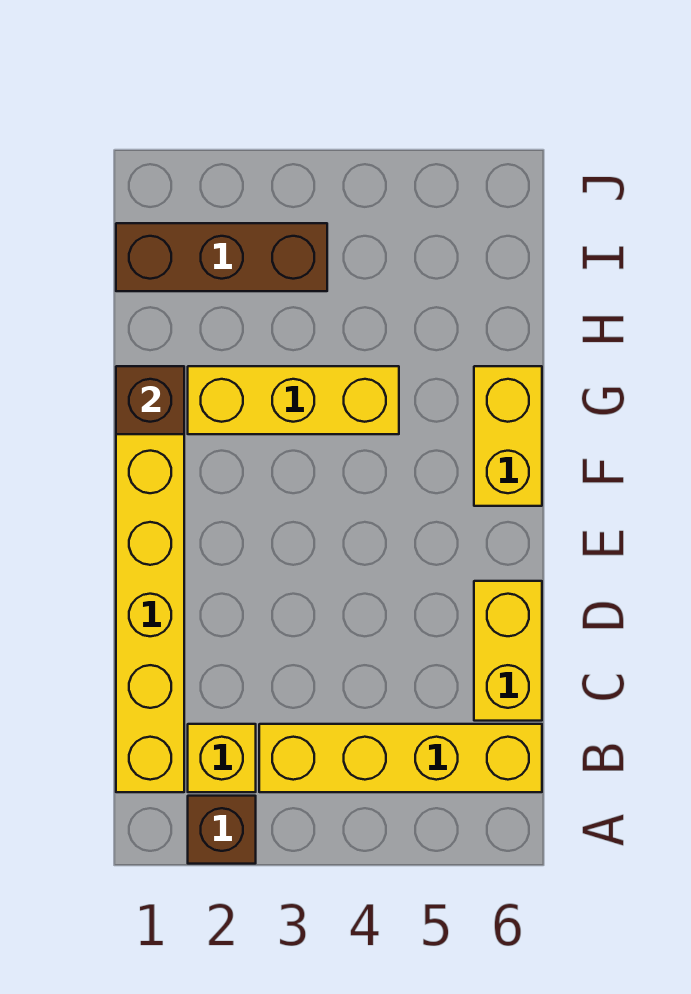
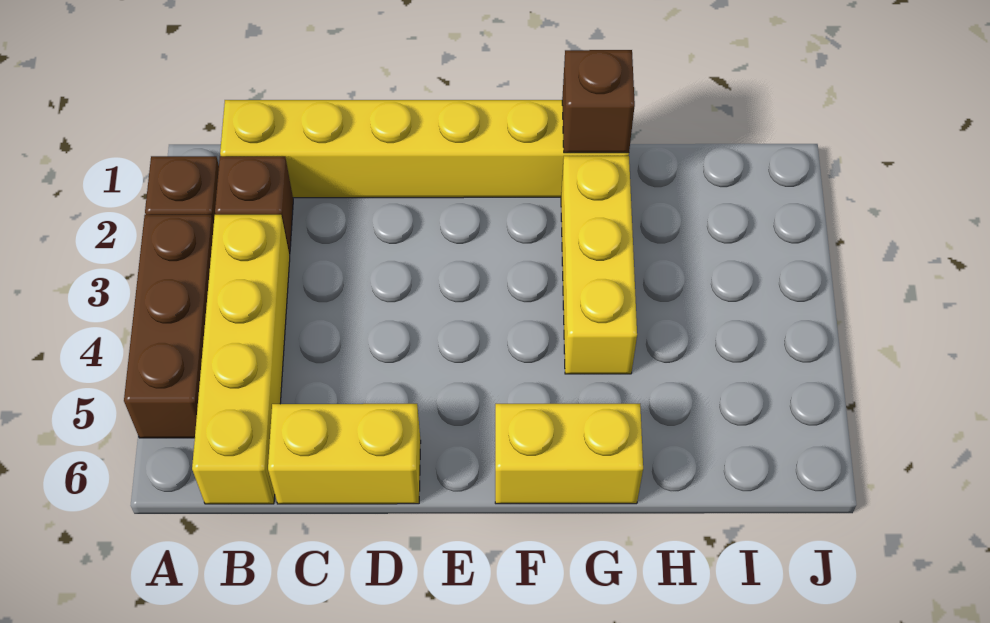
yellow 1x1 brick [188,724,256,792] -> brown 1x1 brick [215,156,293,254]
brown 1x3 brick [116,223,327,291] -> brown 1x3 brick moved to [124,215,214,438]

